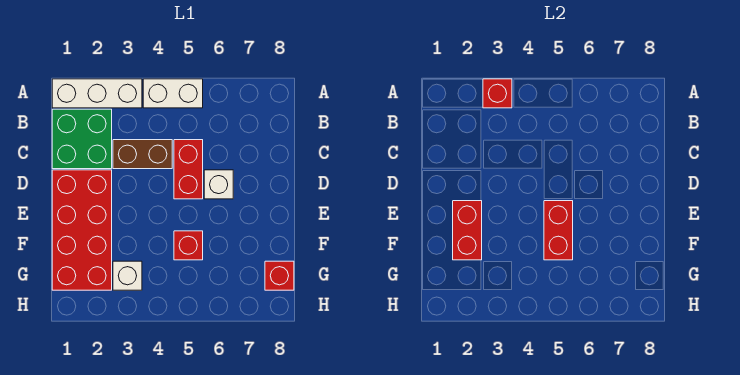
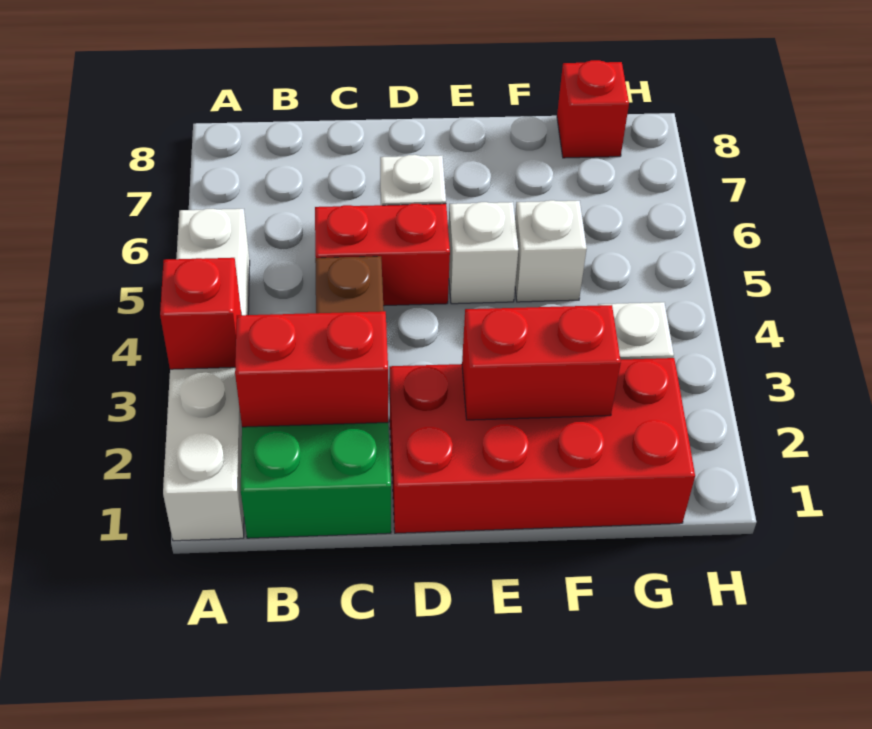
none -> white 1x1 brick [448,202,518,304]
red 1x2 brick [544,201,573,260] -> red 1x2 brick moved to [235,311,388,427]
red 1x1 brick [174,231,203,260] -> white 1x1 brick [515,200,587,302]

